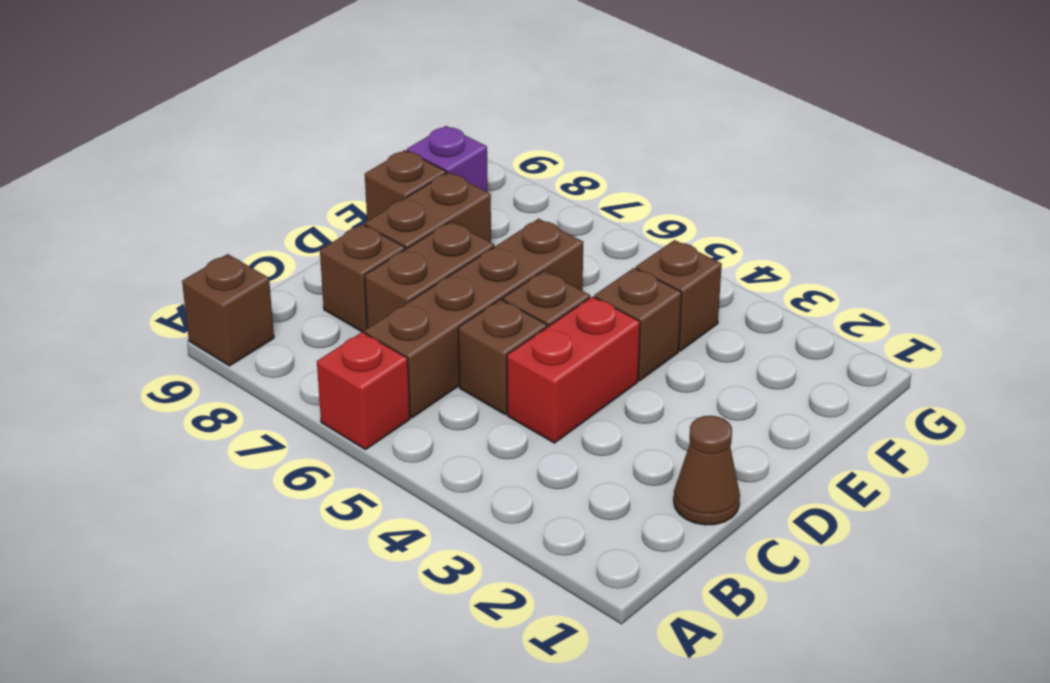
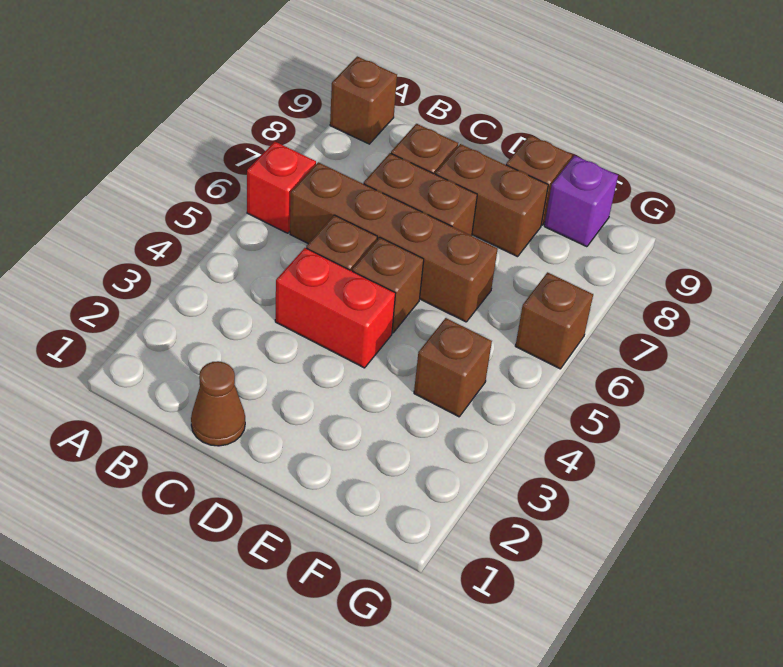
brown 1x1 brick [594,268,682,380] -> brown 1x1 brick moved to [515,272,593,369]

